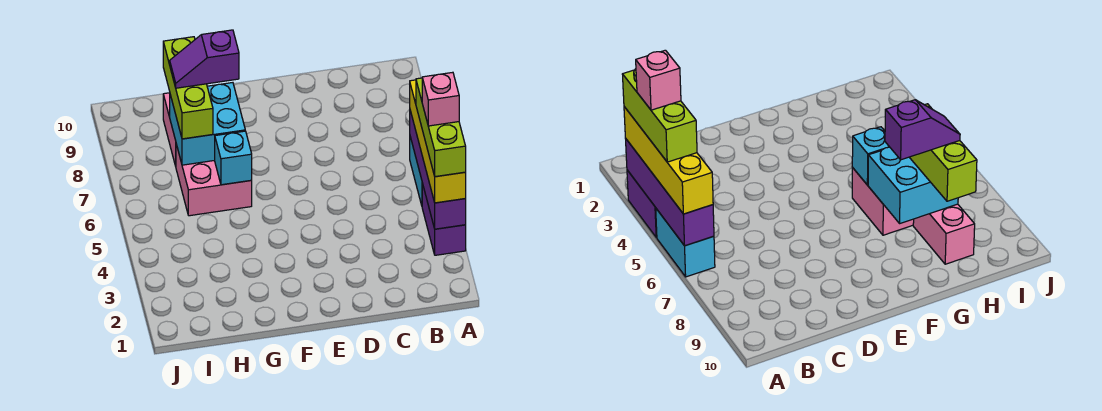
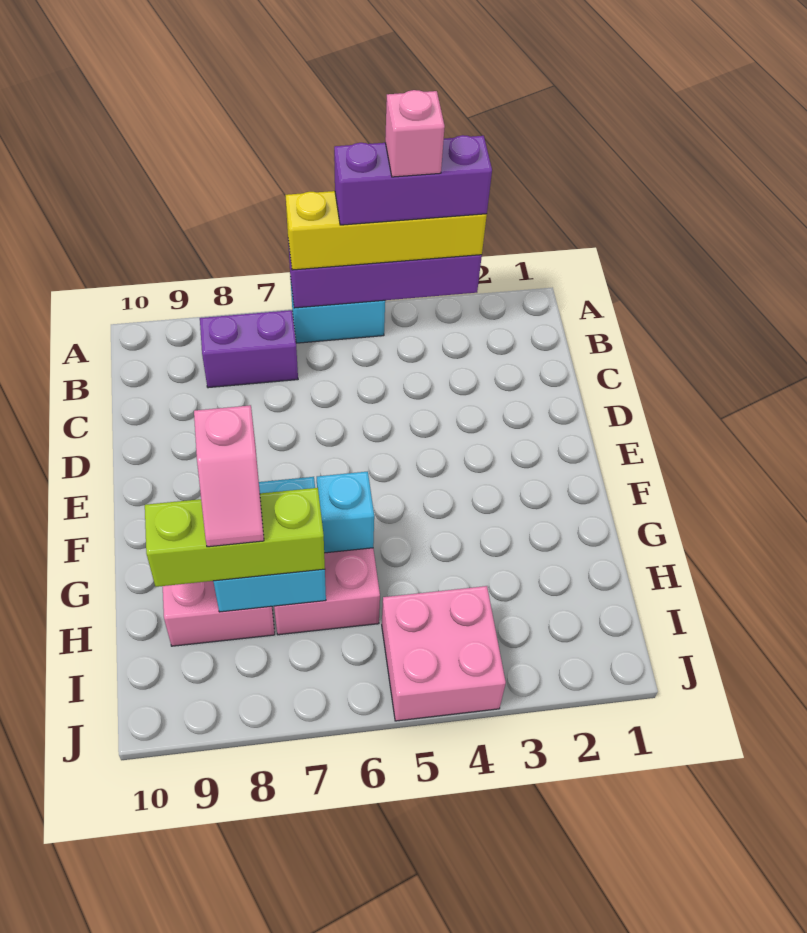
purple 1x2 brick [422,183,466,255] -> purple 1x2 brick moved to [200,310,298,388]
lime 1x3 brick [416,78,466,177] -> purple 1x3 brick [334,135,492,225]
purple 1x2 slope [170,30,239,88] -> pink 1x2 slope [194,405,264,547]
none -> pink 2x2 brick [382,586,506,721]

